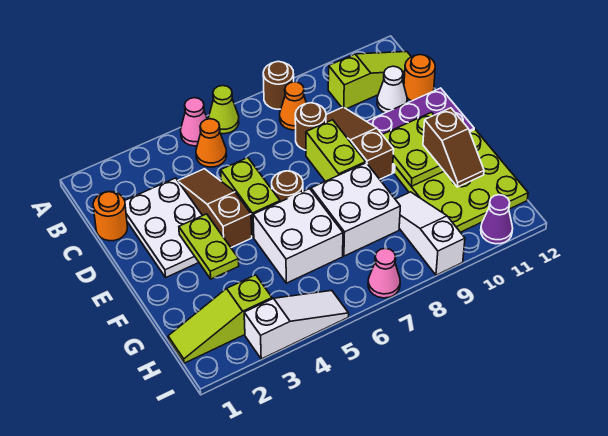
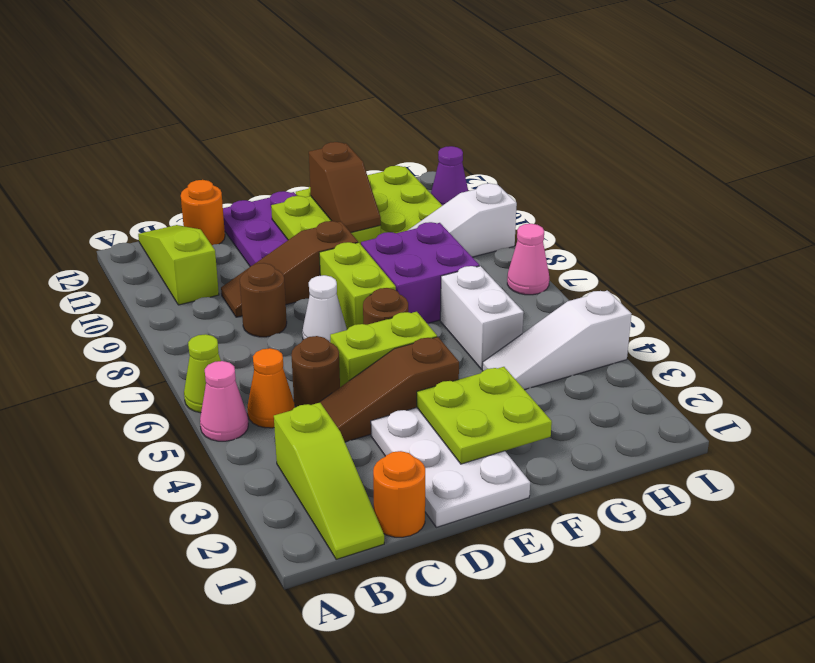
brown 1x1 round brick [263,61,294,109] -> brown 1x1 round brick moved to [291,336,340,407]
orange 1x1 cone [280,82,307,130] -> none
white 2x3 plate [125,178,202,277] -> white 2x3 plate turned to [371,408,530,527]
white 1x1 cone [377,66,407,113] -> white 1x1 cone moved to [302,275,347,342]
lime 1x2 brick [306,120,366,181] -> lime 1x2 brick turned to [319,242,396,330]
lime 1x2 plate [179,214,239,279] -> lime 2x2 plate [417,367,552,464]
white 2x2 brick [253,189,343,283] -> white 1x2 brick [440,266,524,369]
white 2x2 brick [311,163,400,256] -> purple 2x2 brick [361,222,479,323]
brown 1x2 slope [423,108,484,187] -> brown 1x2 slope turned to [309,142,381,232]
lime 1x3 slope [168,275,272,363] -> lime 1x3 slope moved to [274,403,384,559]
white 1x3 slope [244,291,349,359] -> white 1x3 slope turned to [482,291,632,390]

